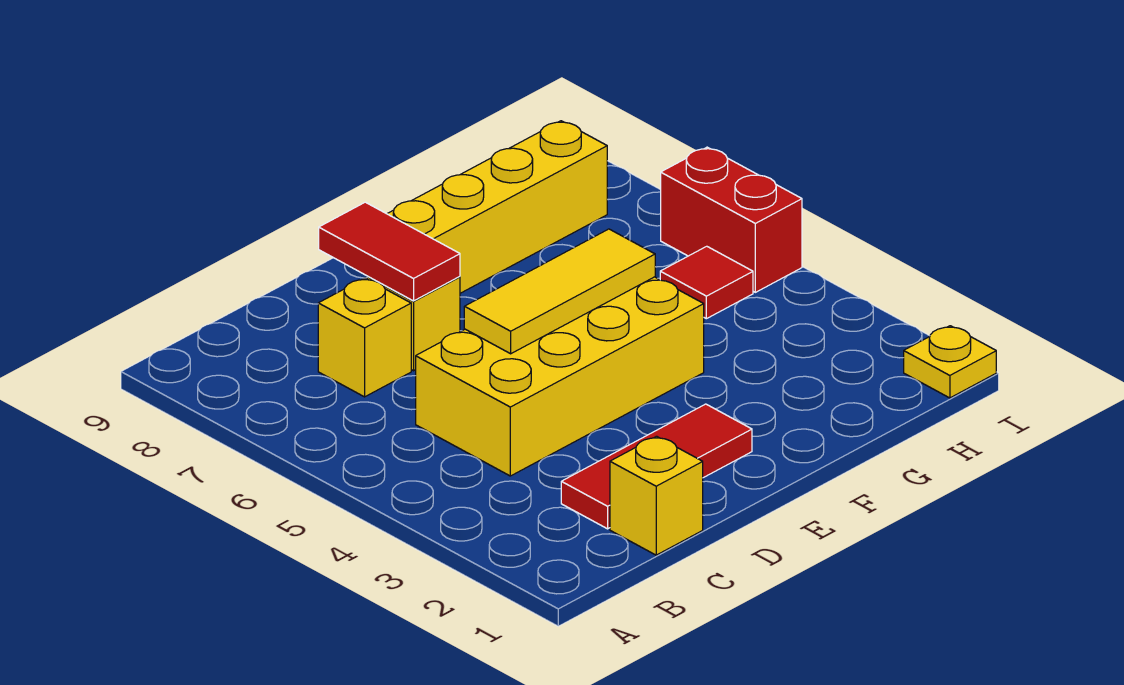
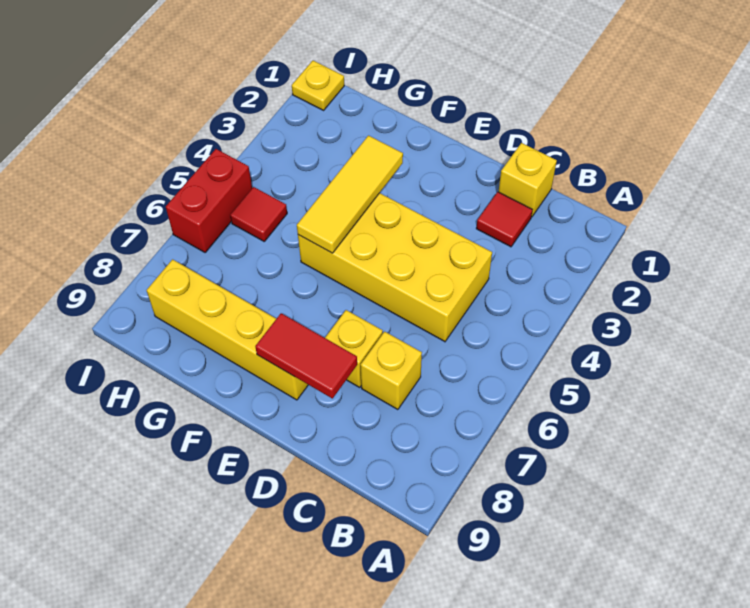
red 1x3 tile [561,404,752,529] -> red 1x1 tile [476,192,532,247]
yellow 1x3 tile [464,229,655,354] -> yellow 1x3 tile turned to [297,136,403,253]
red 1x2 tile [319,202,460,301] -> red 1x2 tile turned to [255,313,357,399]

